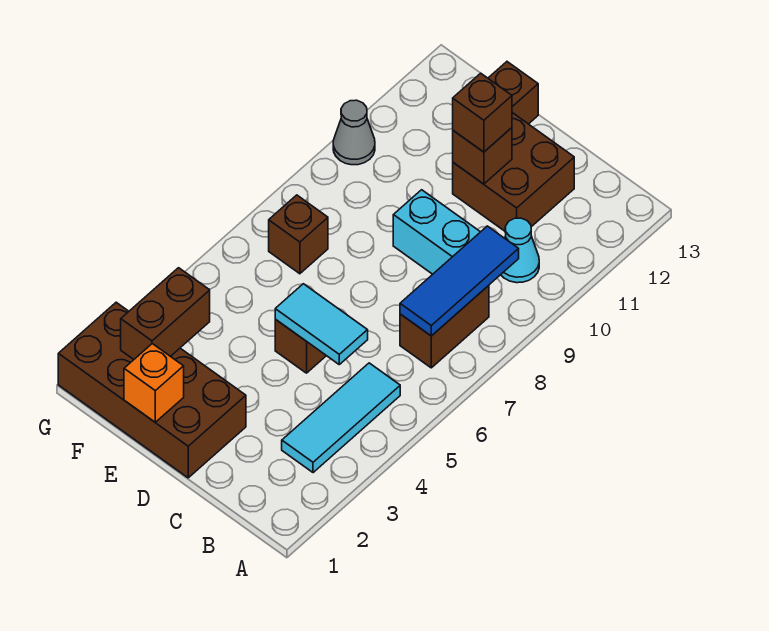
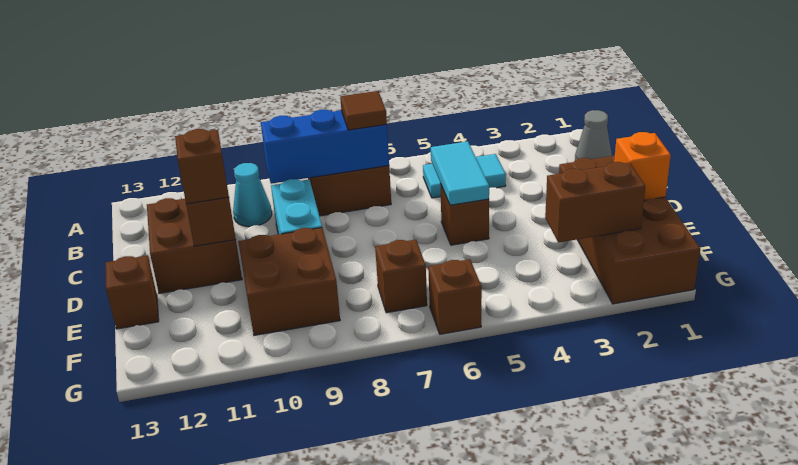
cyan 1x3 tile [282,363,400,473] -> cyan 1x2 tile [423,154,506,198]
blue 1x3 tile [400,226,519,336] -> blue 1x3 brick [261,110,389,184]
none -> brown 1x1 tile [340,91,387,130]
none -> brown 2x2 brick [238,228,340,335]
none -> brown 1x1 brick [428,259,482,334]
grey 1x1 cone [333,100,375,165] -> grey 1x1 cone moved to [575,110,612,160]

